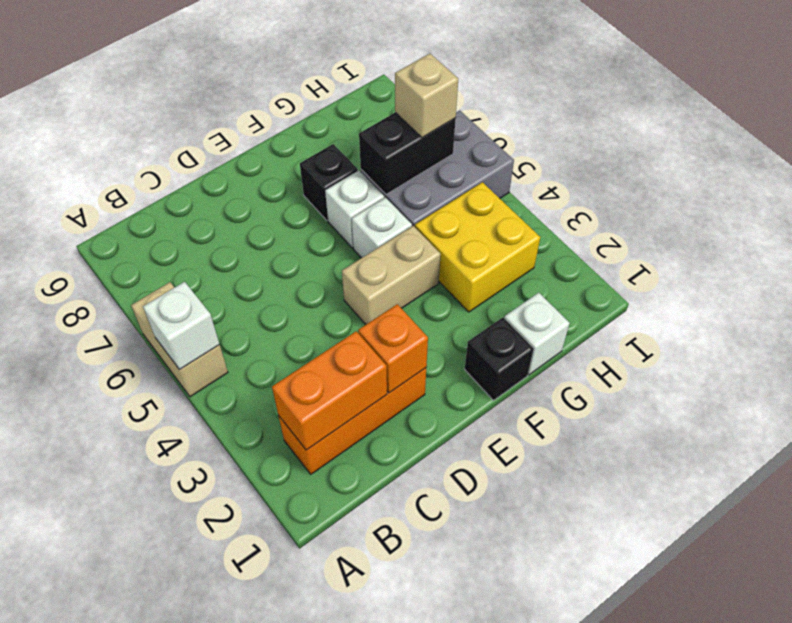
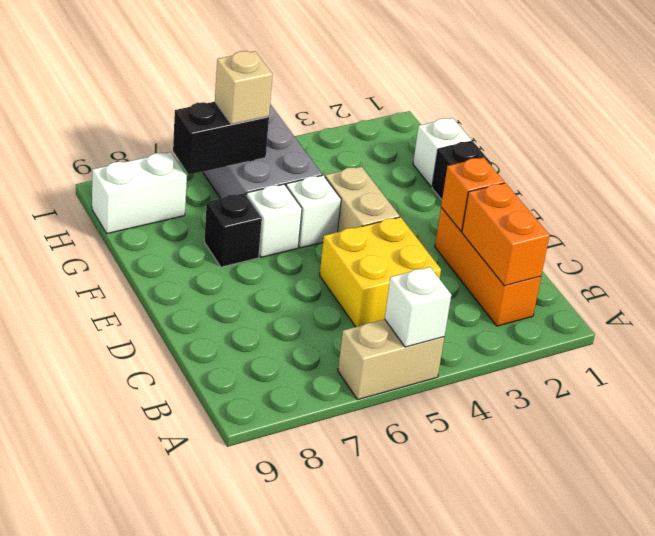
yellow 2x2 brick [415,182,540,312] -> yellow 2x2 brick moved to [320,217,441,327]
black 1x2 brick [359,113,456,194] -> black 1x2 brick turned to [173,102,269,175]
none -> white 1x2 brick [92,152,187,234]

